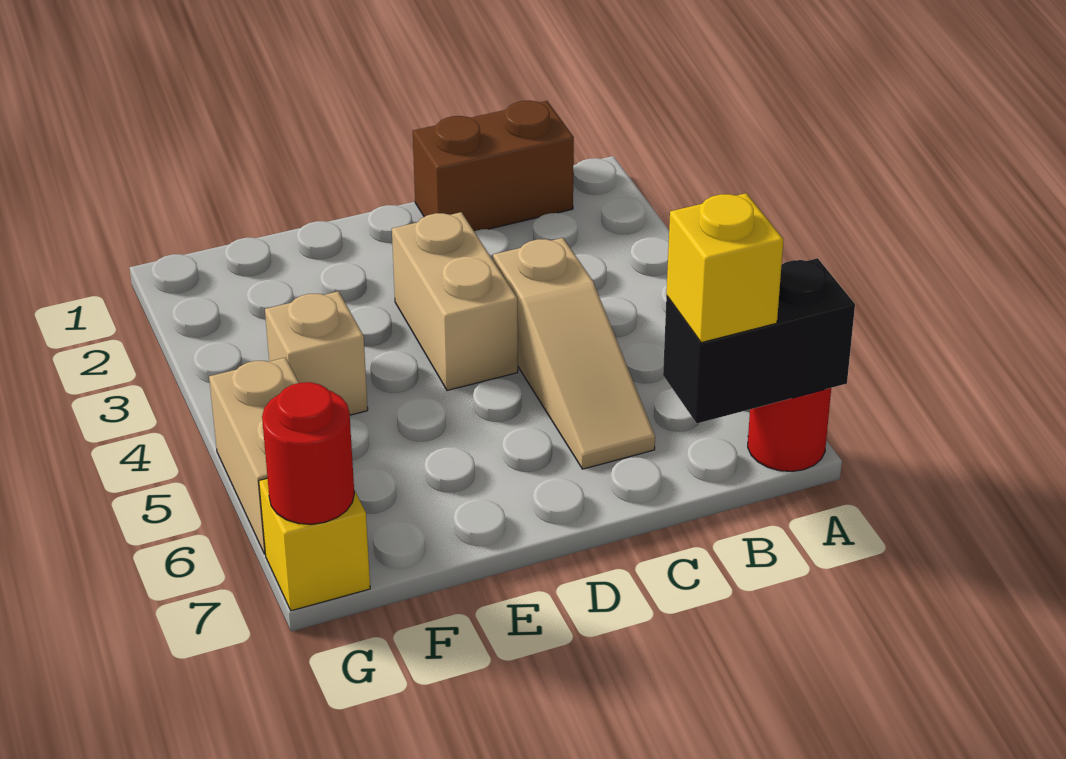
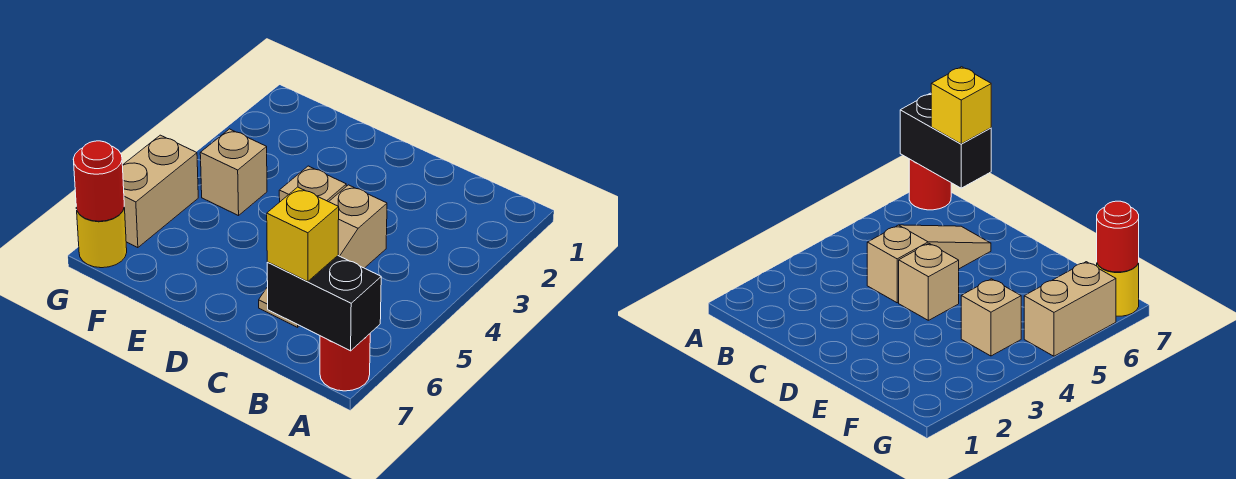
brown 1x2 brick [413,101,574,231] -> none
tan 1x2 brick [392,212,518,391] -> tan 1x1 brick [279,166,346,202]
yellow 1x1 brick [259,478,370,611] -> yellow 1x1 round brick [76,207,127,268]

